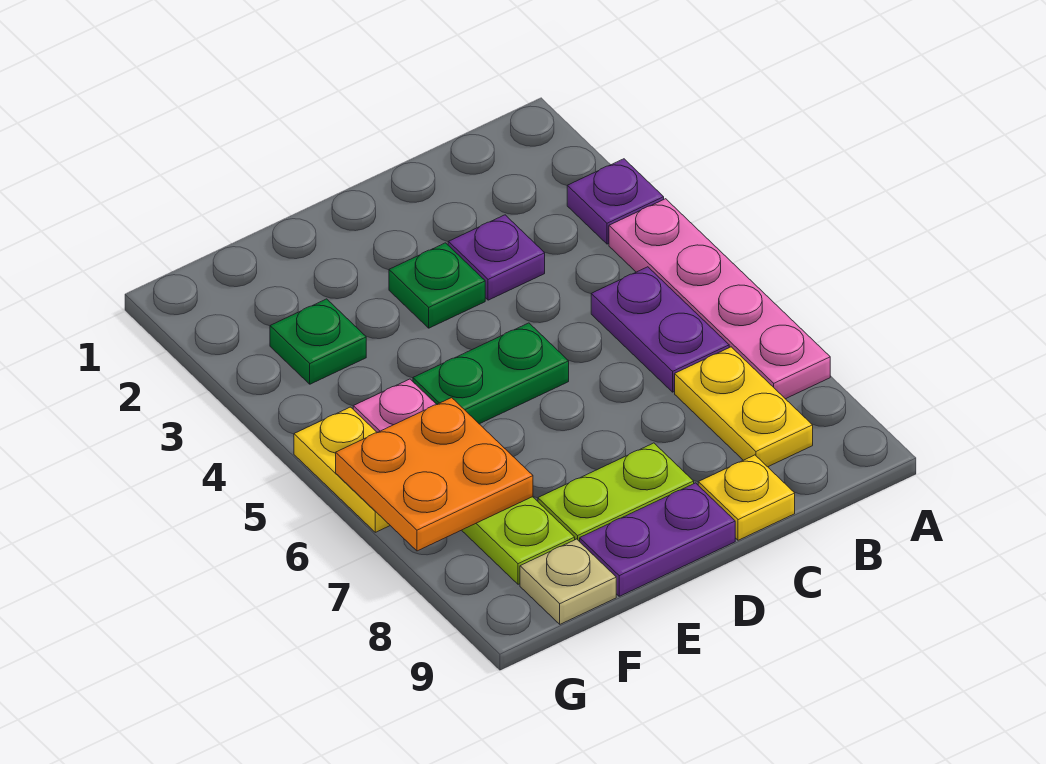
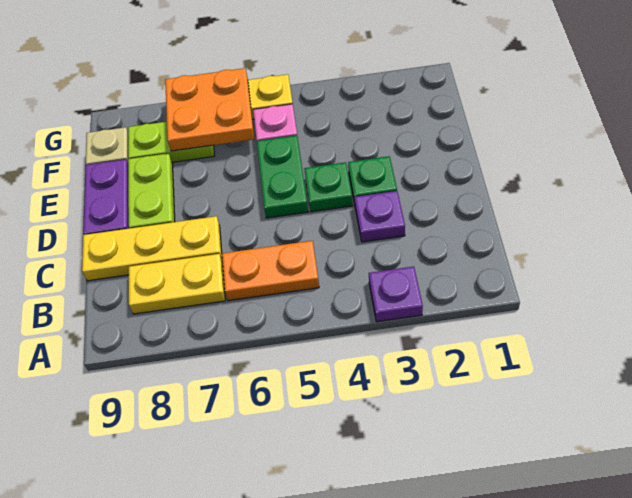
pink 1x4 plate [609,199,830,399] -> none
purple 1x2 plate [591,267,729,392] -> orange 1x2 plate [222,241,319,301]
yellow 1x1 plate [698,455,795,540] -> yellow 1x3 plate [82,216,222,281]
green 1x1 plate [270,299,366,384] -> green 1x1 plate moved to [304,162,353,212]

